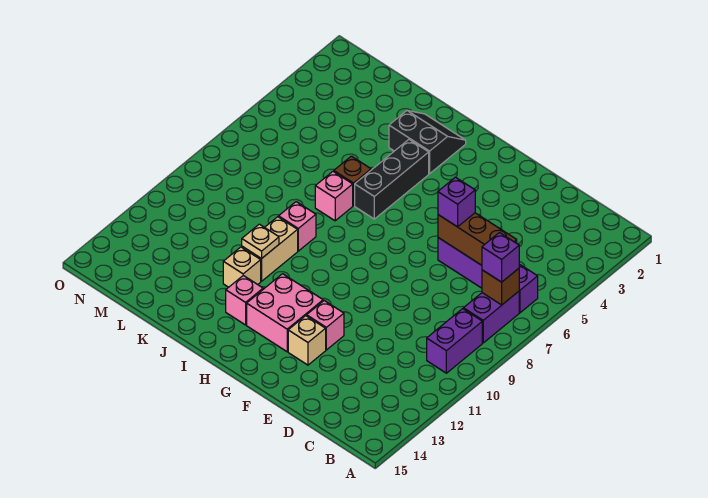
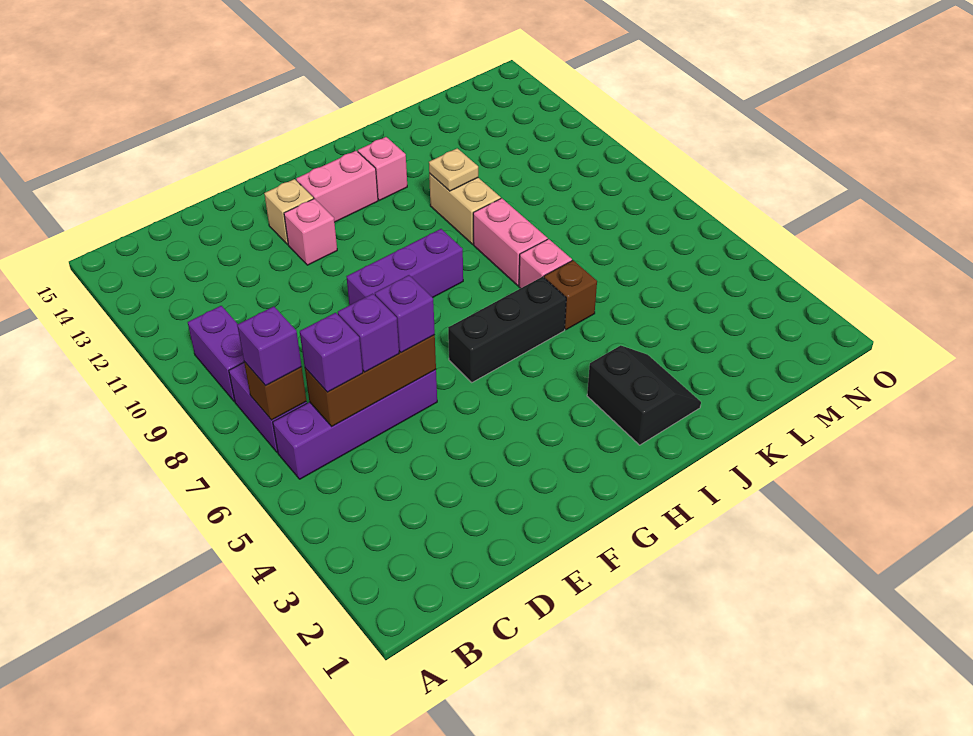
none -> purple 1x1 brick [300,313,363,392]
none -> purple 1x1 brick [338,294,399,372]
none -> purple 1x3 brick [346,229,463,305]
pink 2x2 brick [247,274,323,352] -> pink 1x2 brick [296,151,378,222]
black 2x2 slope [389,111,466,174] -> black 2x2 slope turned to [587,345,701,445]
black 1x3 brick [355,140,429,219] -> black 1x3 brick turned to [448,277,566,382]
pink 1x1 brick [279,202,316,251] -> pink 1x2 brick [473,198,548,286]
tan 1x1 brick [223,247,261,287] -> none

